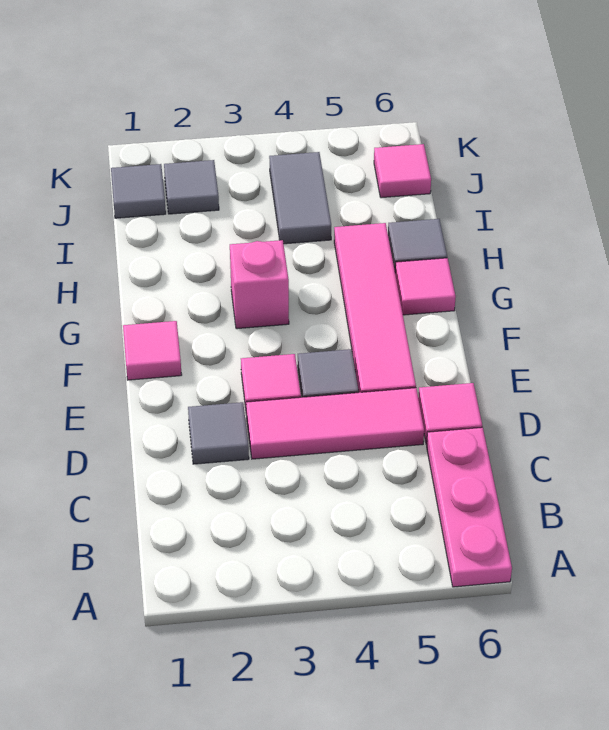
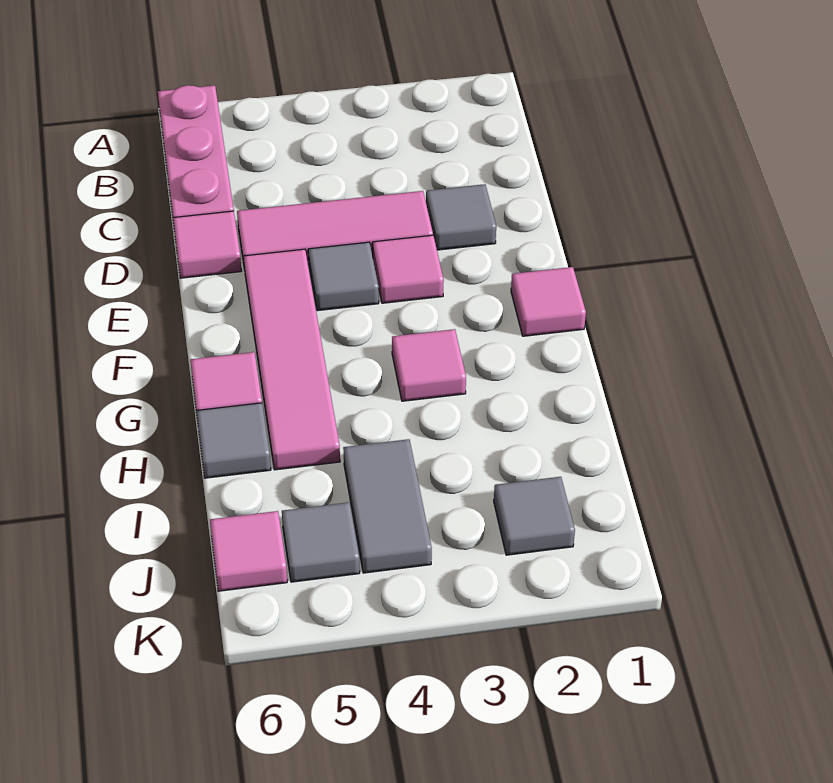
pink 1x1 brick [230,240,289,329] -> pink 1x1 tile [392,329,466,401]
grey 1x1 tile [111,164,166,218] -> grey 1x1 tile moved to [282,502,360,582]

